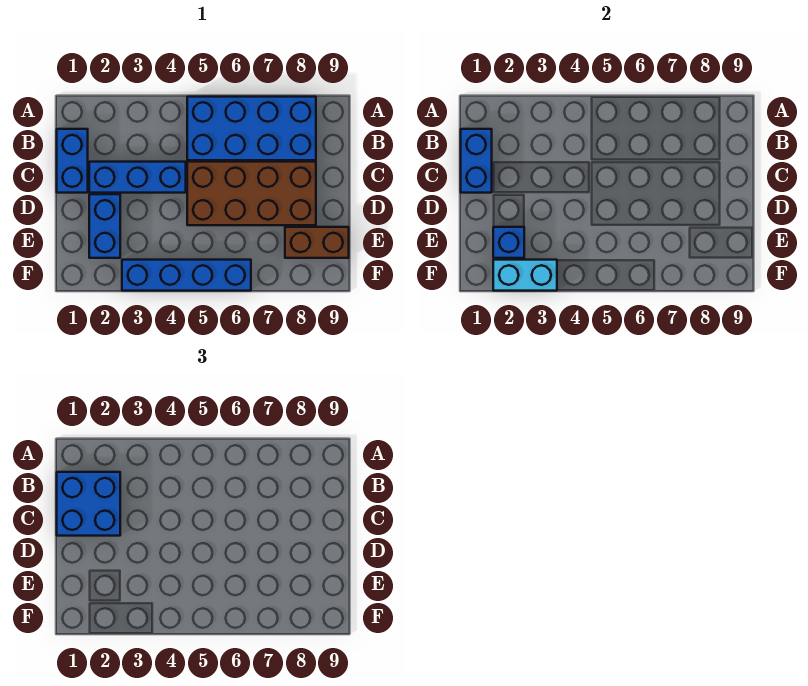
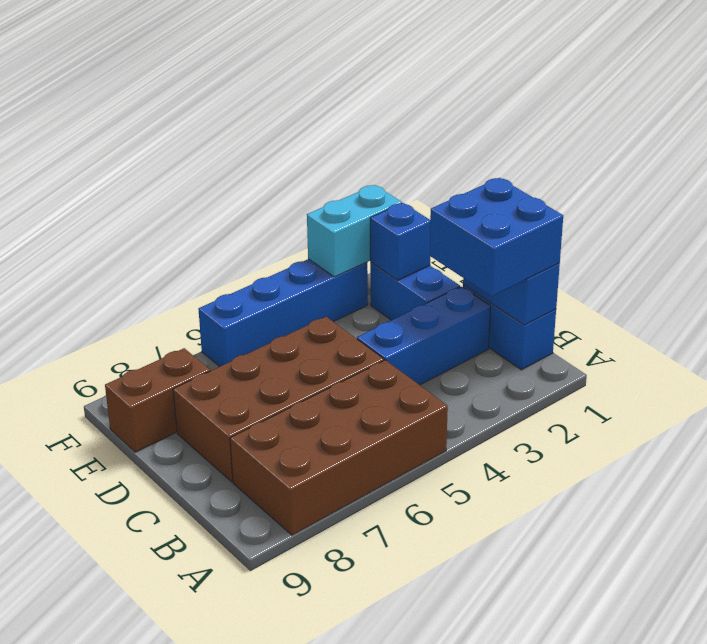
blue 2x4 brick [187,97,316,160] -> brown 2x4 brick [230,360,448,535]

